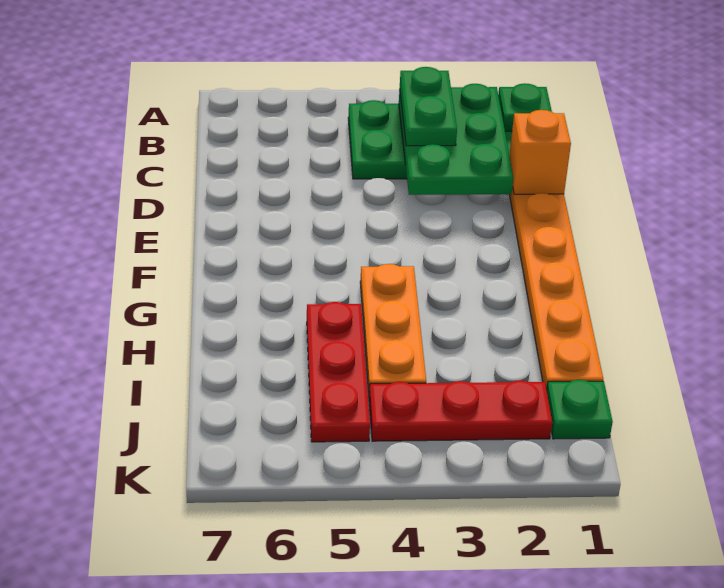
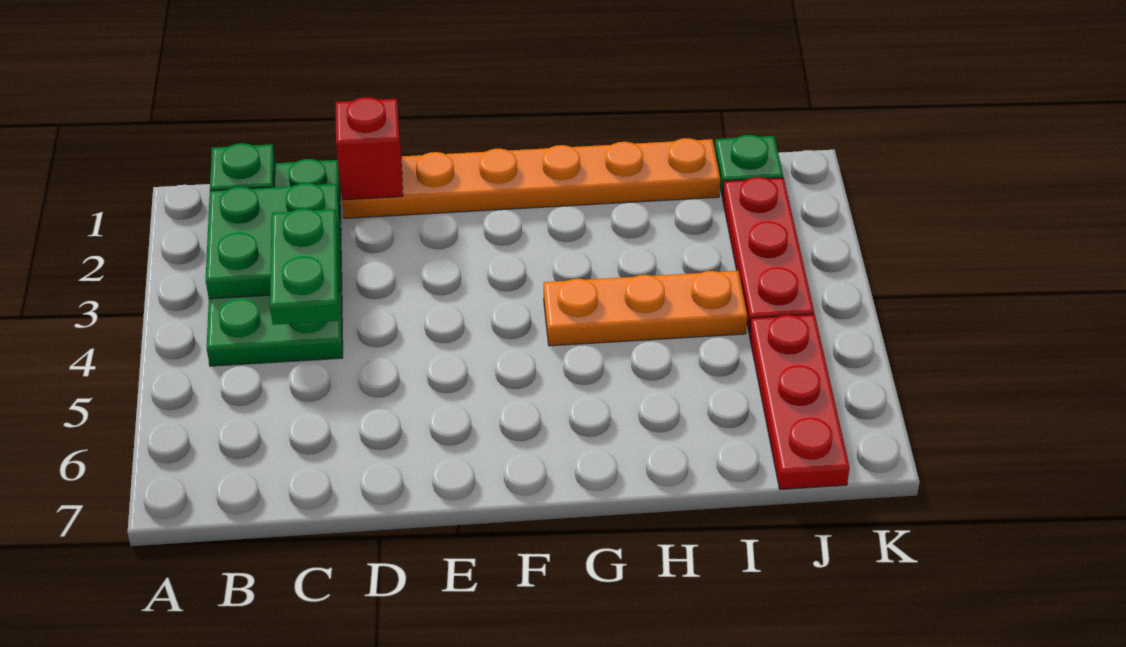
green 2x3 plate [399,84,513,195] -> green 2x2 plate [206,183,340,299]
green 1x2 plate [400,67,457,146] -> green 1x2 plate turned to [270,209,339,325]
orange 1x1 brick [509,110,571,194] -> red 1x1 brick [335,97,403,200]
red 1x3 plate [307,302,370,442] -> red 1x3 plate turned to [750,314,850,489]

